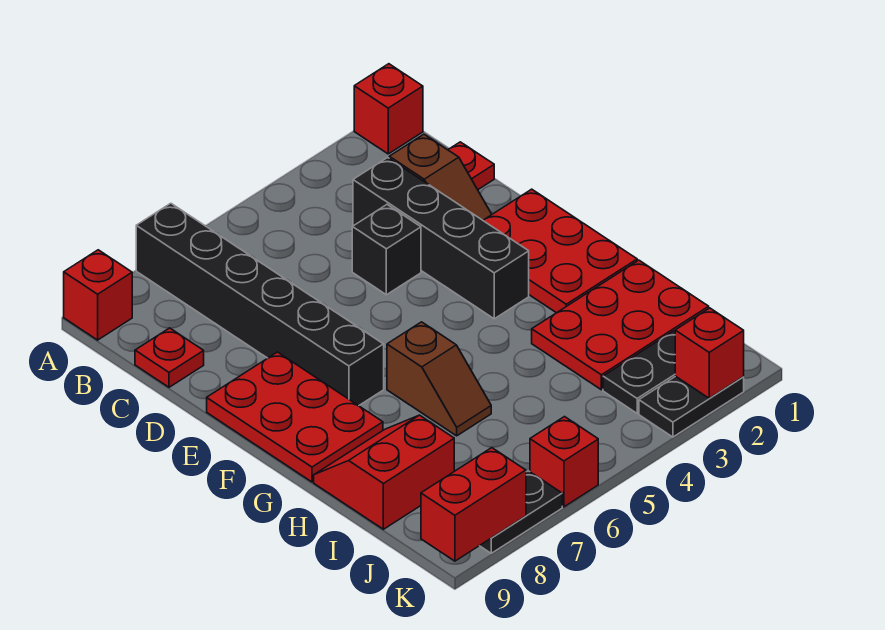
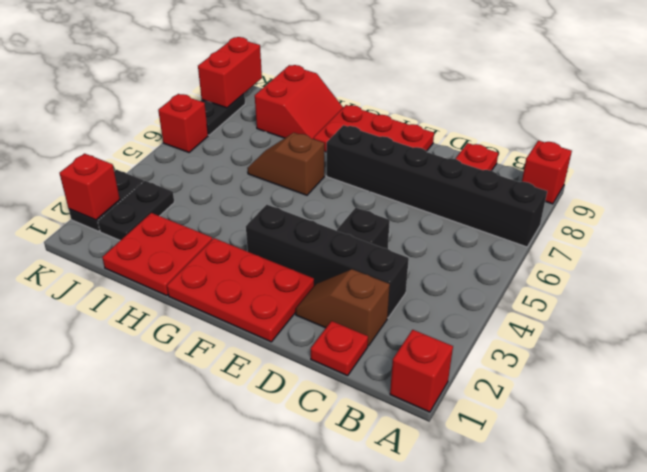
red 2x3 plate [532,260,709,390] -> red 2x2 plate [102,213,212,296]

